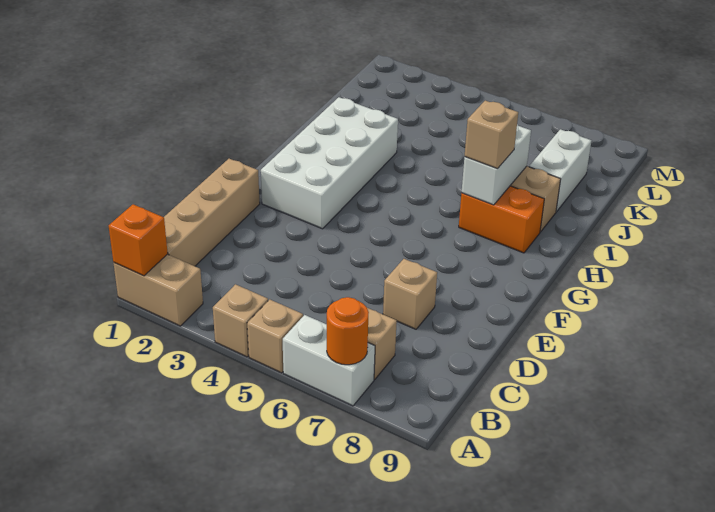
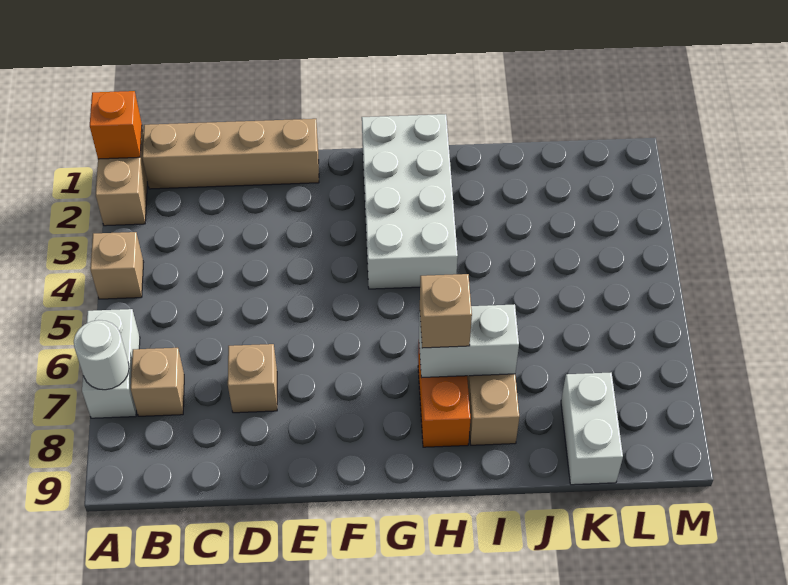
tan 1x1 brick [247,299,303,373] -> none
orange 1x1 round brick [327,297,369,365] -> white 1x1 round brick [74,320,129,390]
white 2x4 brick [261,97,398,229] -> white 2x4 brick turned to [362,114,458,289]
white 1x2 brick [529,129,591,212] -> white 1x2 brick turned to [561,373,623,485]

